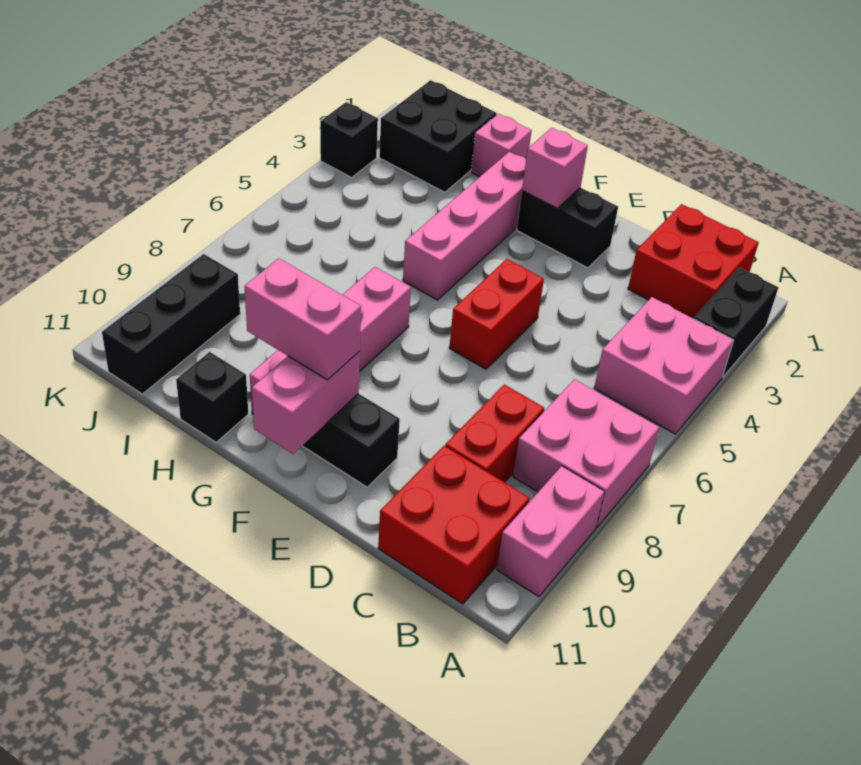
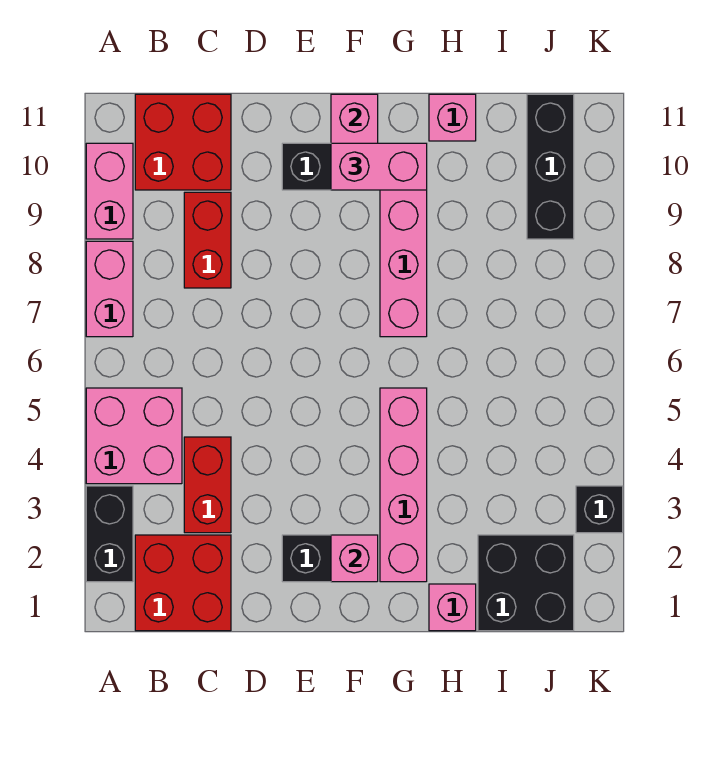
pink 2x2 brick [513,379,659,528] -> pink 1x2 brick [86,241,133,337]
red 1x2 brick [449,259,544,369] -> red 1x2 brick moved to [184,437,231,533]
black 1x1 brick [176,352,248,442] -> pink 1x1 brick [429,94,476,141]

